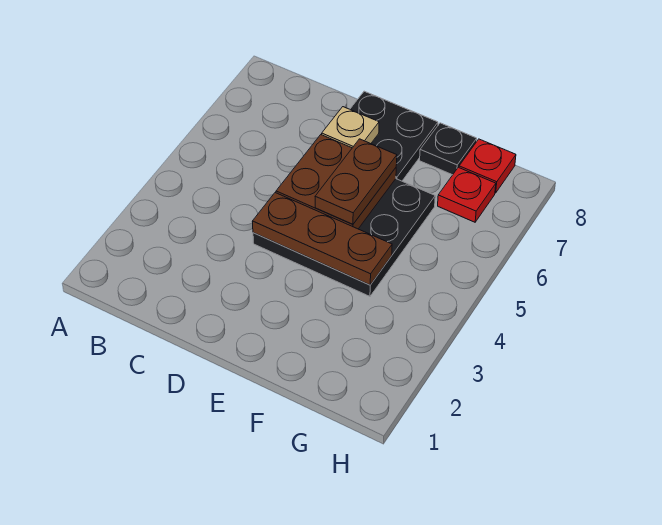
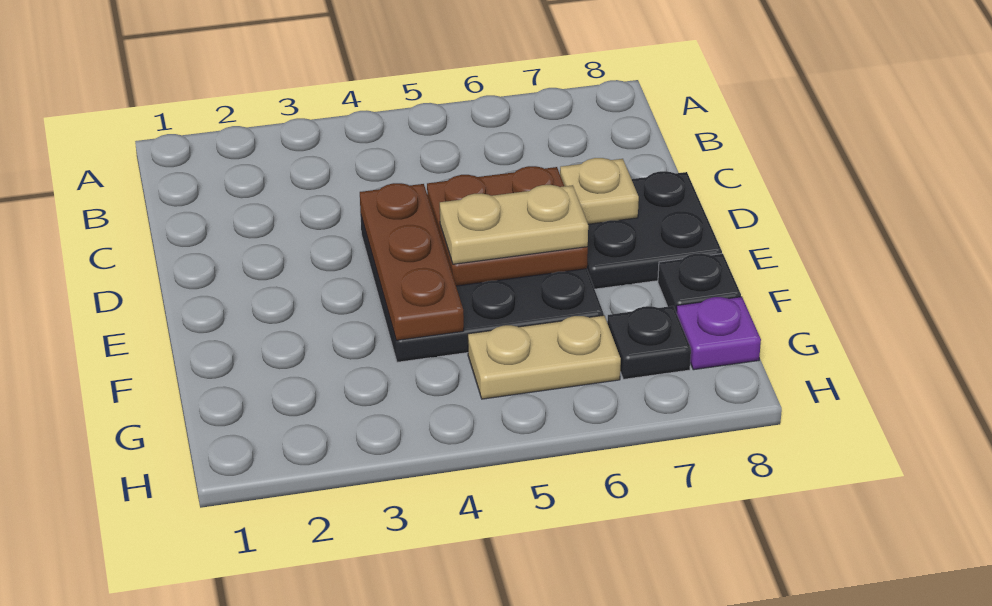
brown 1x2 plate [315,139,397,224] -> tan 1x2 plate [440,185,588,264]
none -> tan 1x2 plate [468,315,621,399]
red 1x1 plate [438,167,496,222] -> black 1x1 plate [607,306,691,379]
red 1x1 plate [459,139,516,193] -> purple 1x1 plate [676,297,761,370]

